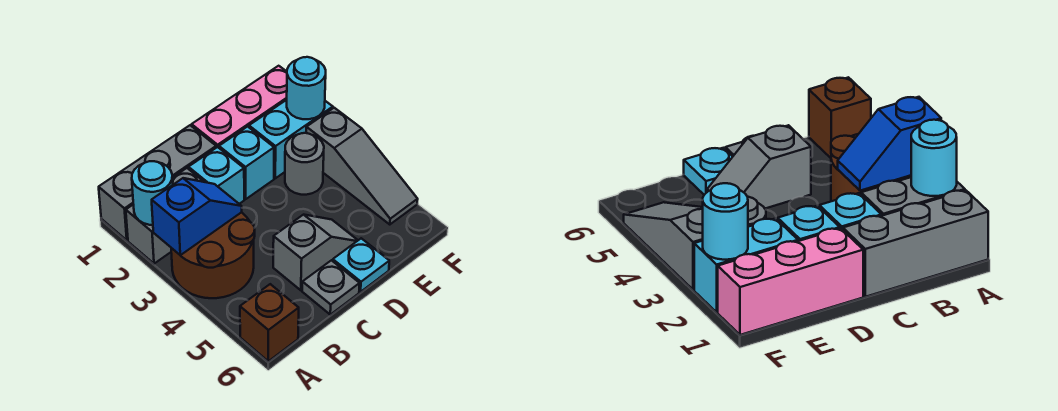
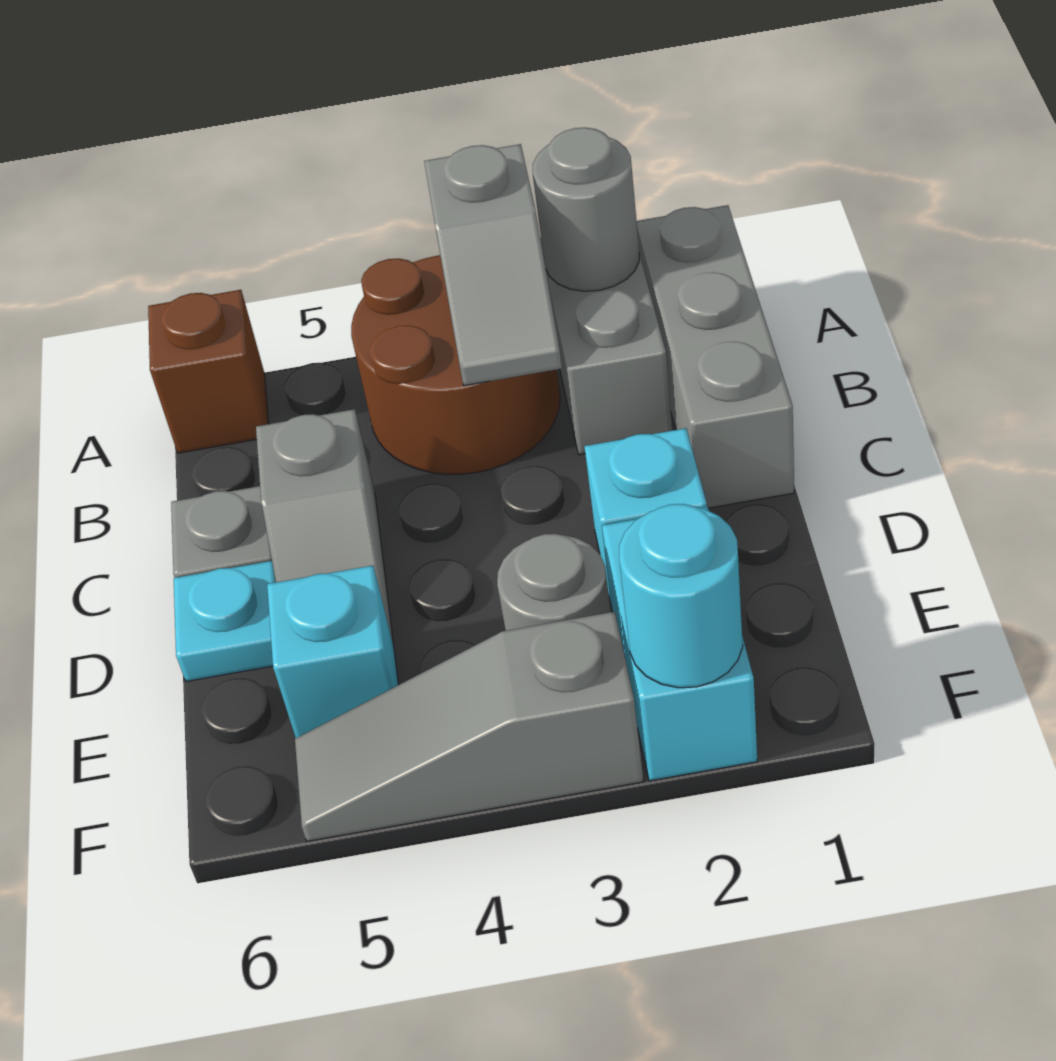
cyan 1x1 round brick [132,161,173,225] -> grey 1x1 round brick [533,127,639,291]
blue 1x2 slope [152,178,242,255] -> grey 1x2 slope [424,144,562,386]
cyan 1x1 brick [188,147,244,204] -> cyan 1x1 brick moved to [267,566,399,738]
pink 1x3 brick [192,66,287,148] -> none

